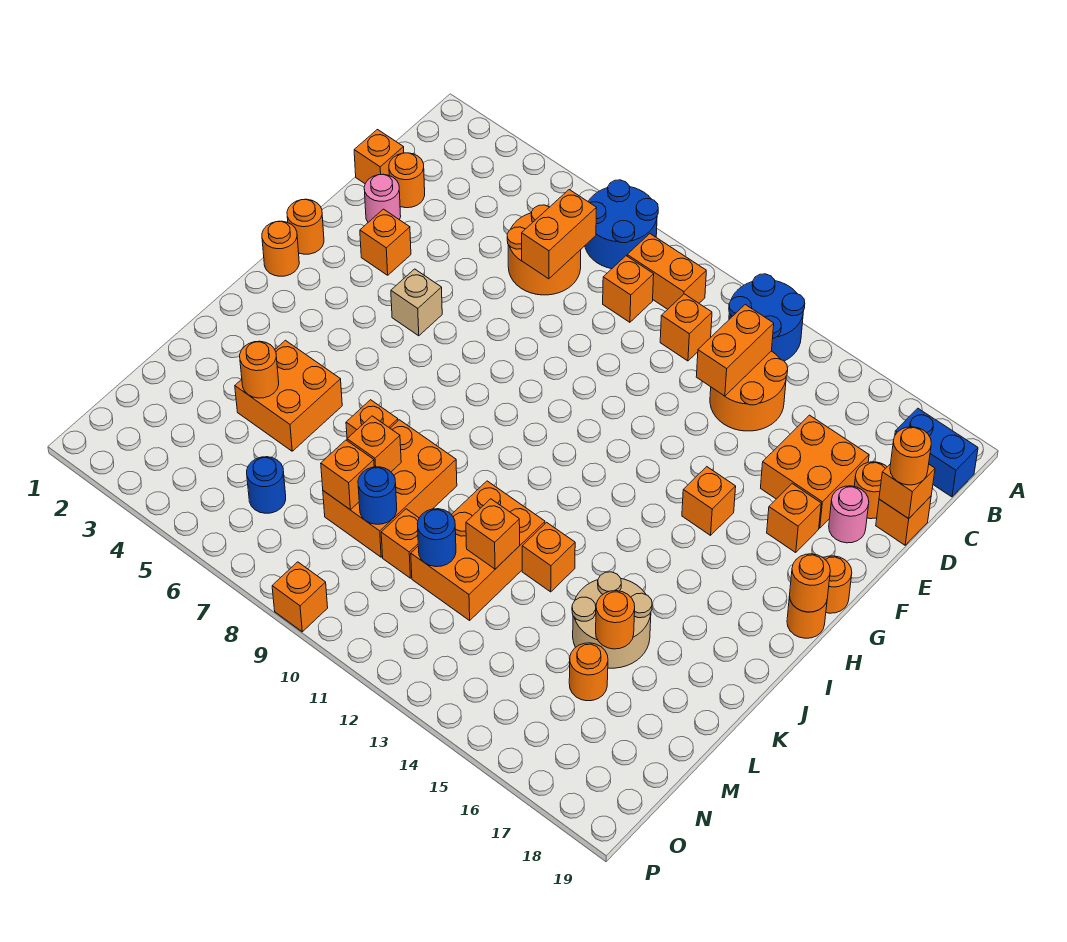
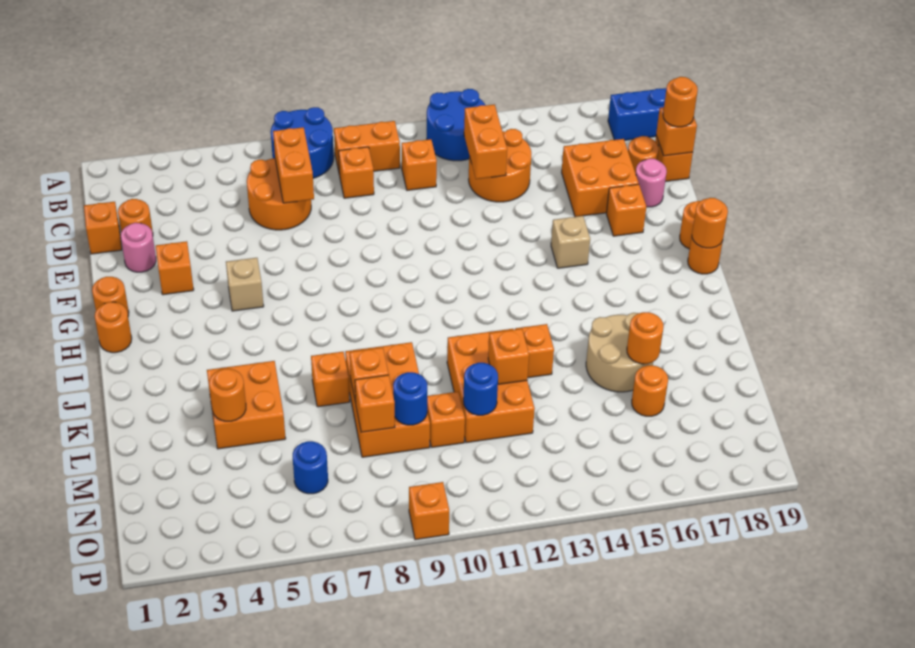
orange 1x1 brick [682,467,736,535] -> tan 1x1 brick [551,216,590,268]

